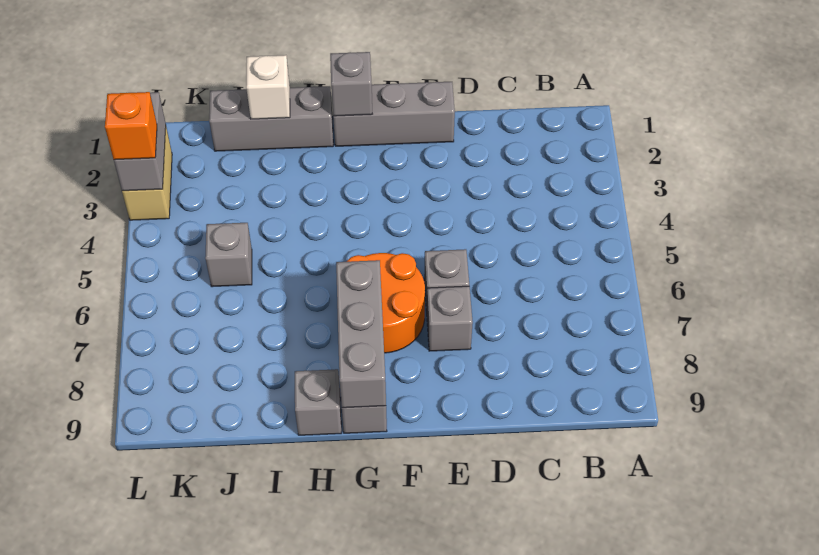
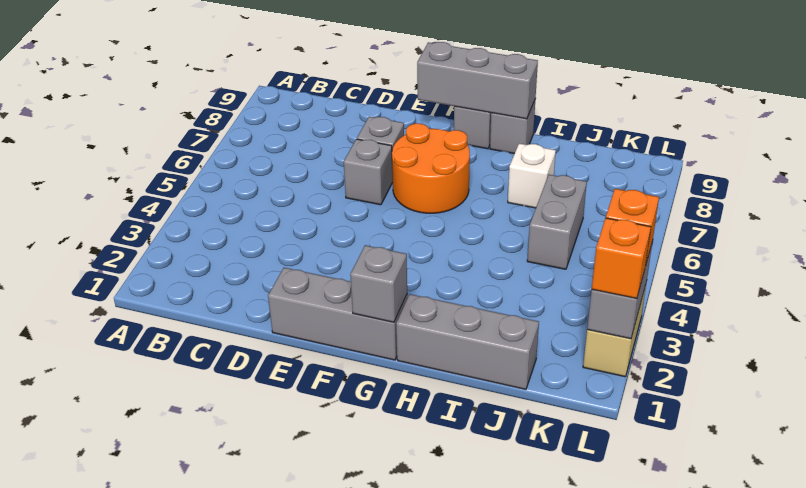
grey 1x3 brick [336,260,386,408] -> grey 1x3 brick turned to [417,42,538,119]
white 1x1 brick [246,55,290,119] -> white 1x1 brick moved to [508,144,556,208]
grey 1x1 brick [205,223,252,287] -> grey 1x2 brick [527,175,587,269]
none -> orange 1x1 brick [592,218,651,299]

